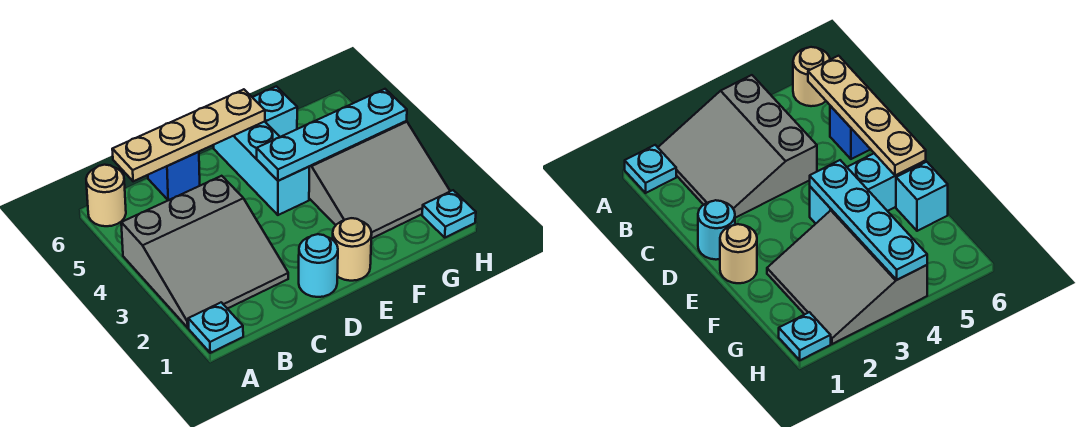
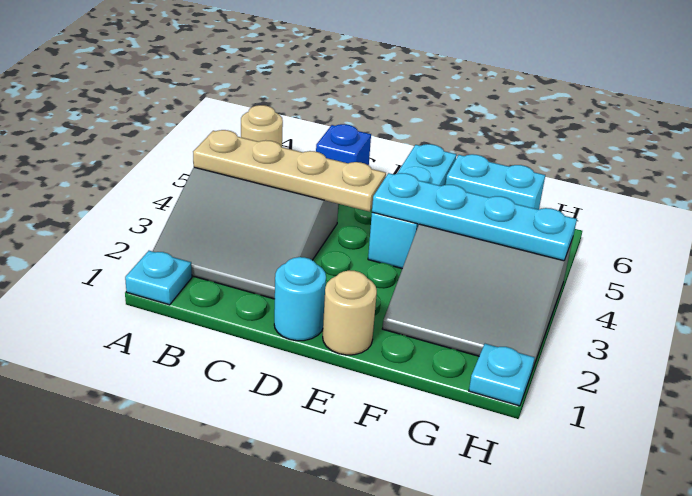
tan 1x4 plate [112,89,265,181] -> tan 1x4 plate moved to [193,130,386,212]
cyan 1x1 brick [252,86,297,137] -> cyan 1x2 brick [446,154,545,210]

